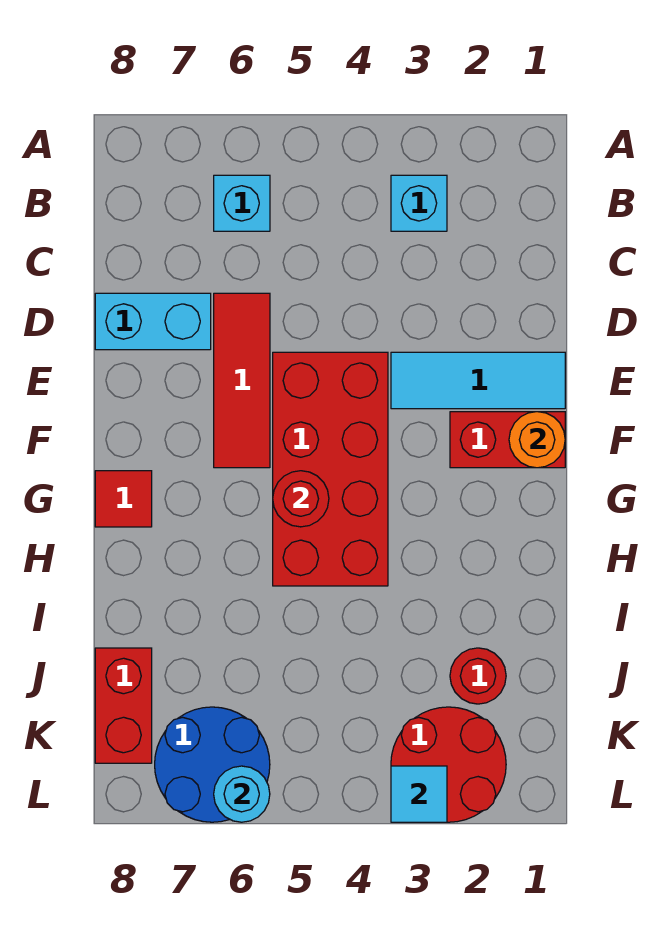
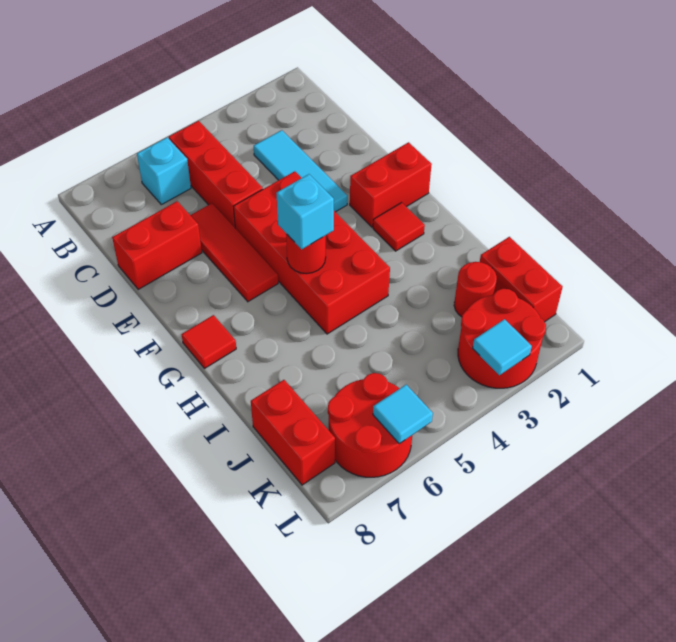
cyan 1x1 brick [391,175,447,231] -> cyan 1x1 brick moved to [276,174,334,249]
none -> red 1x3 brick [169,121,263,227]
cyan 1x2 brick [95,293,211,350] -> red 1x2 brick [112,201,202,290]
cyan 1x3 tile [391,352,565,409] -> cyan 1x3 tile turned to [254,130,347,212]
orange 1x1 round brick [509,412,565,468] -> none
none -> red 1x1 tile [373,203,425,251]
none -> red 1x2 brick [480,237,563,322]
blue 2x2 round brick [155,707,270,822] -> red 2x2 round brick [328,373,412,477]
cyan 1x1 round brick [214,766,270,822] -> cyan 1x1 tile [373,385,433,444]

